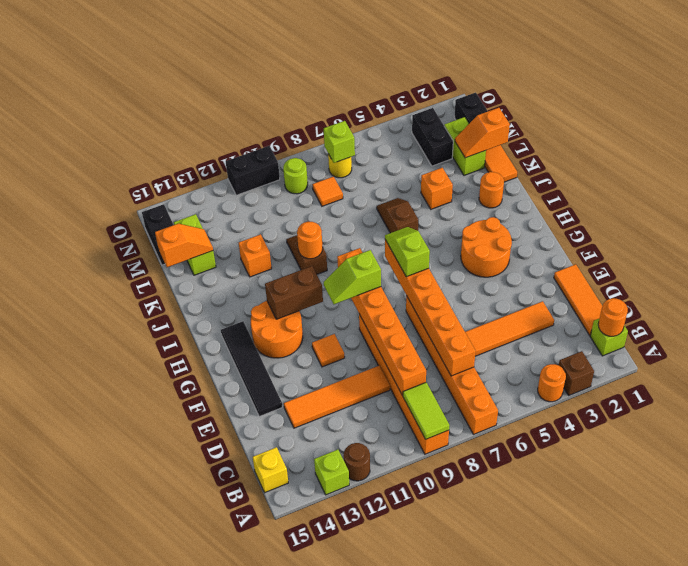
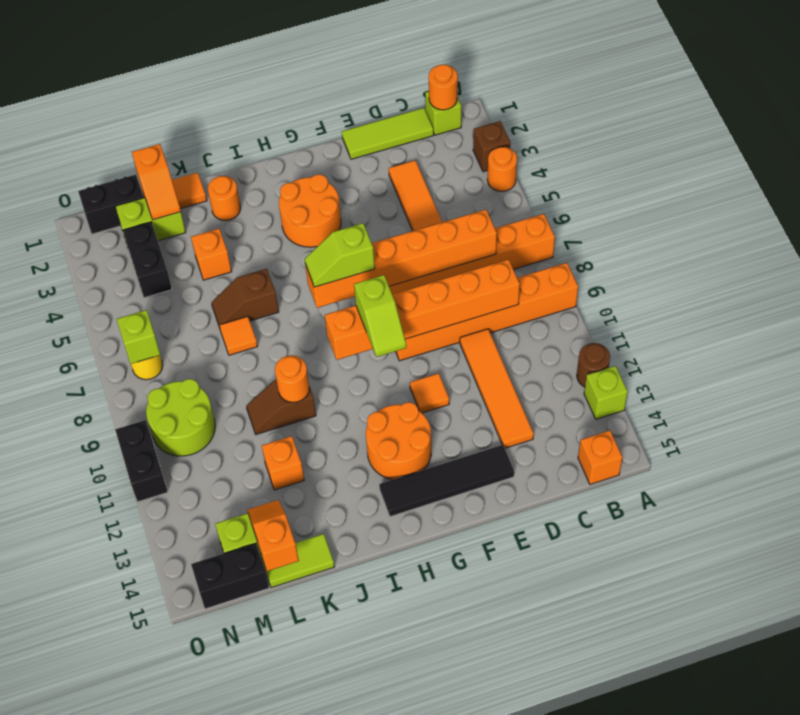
lime 1x2 tile [403,383,450,439] -> lime 1x2 tile moved to [261,534,334,588]
yellow 1x1 brick [253,447,288,493] -> orange 1x1 brick [578,430,623,484]
orange 1x3 tile [554,264,602,335] -> lime 1x3 tile [342,108,434,159]
brown 1x2 brick [265,266,323,319] -> none
black 1x2 brick [412,108,453,166] -> black 1x2 brick turned to [123,222,172,298]
orange 1x1 tile [312,177,343,206] -> orange 1x1 tile moved to [219,316,258,355]
lime 1x1 round brick [283,158,308,194] -> lime 2x2 round brick [146,379,215,456]

